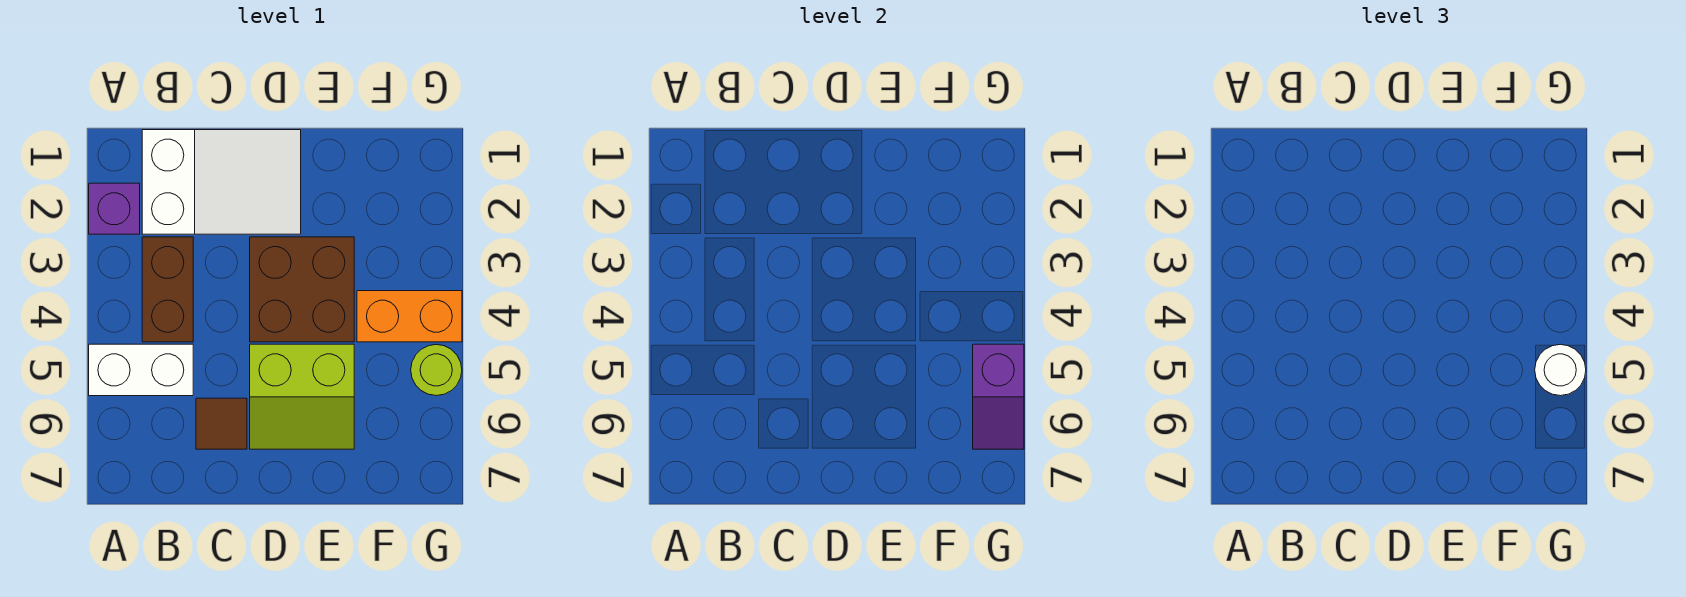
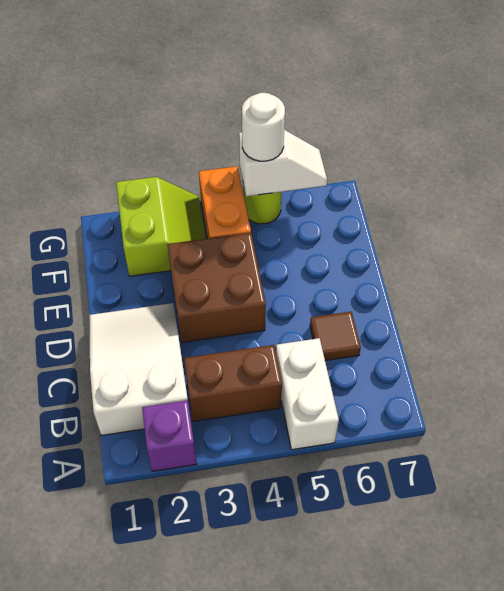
lime 2x2 slope [250,344,354,449] -> lime 2x2 slope moved to [116,177,206,276]
purple 1x2 slope [973,344,1024,449] -> white 1x2 slope [239,130,327,196]

